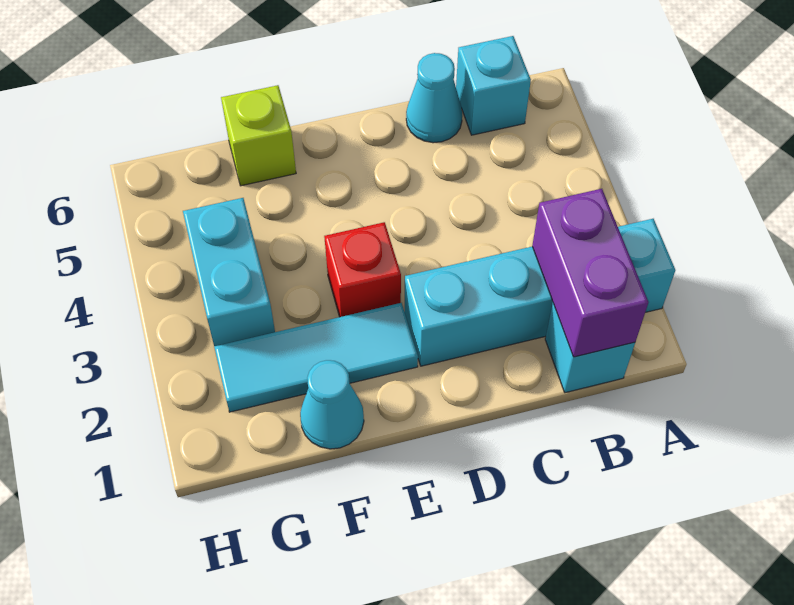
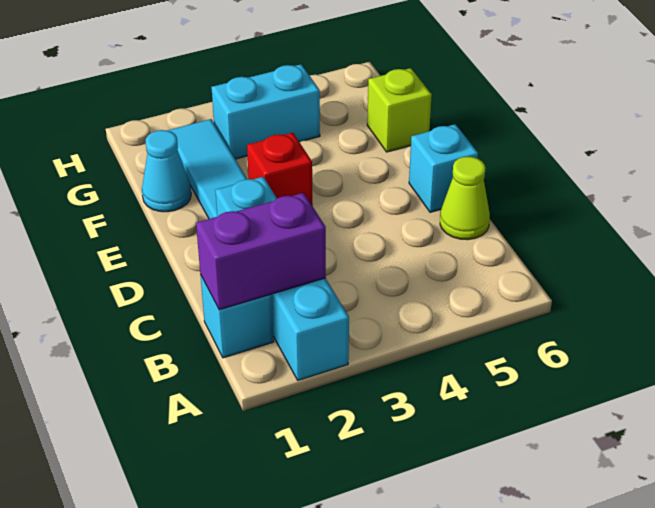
cyan 1x1 brick [456,36,531,135] -> cyan 1x1 brick moved to [409,124,478,212]
cyan 1x1 cone [406,53,462,143] -> lime 1x1 cone [440,157,490,240]

